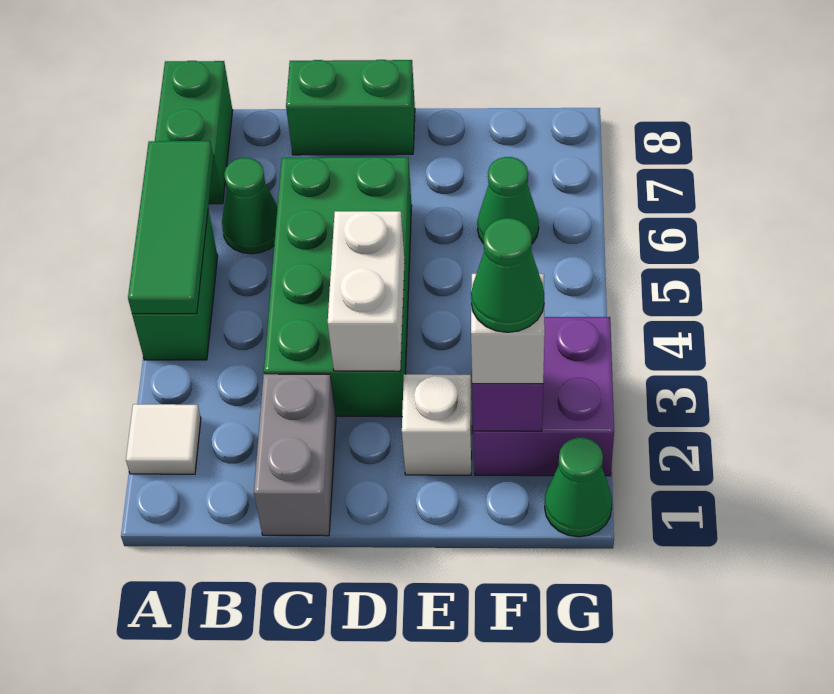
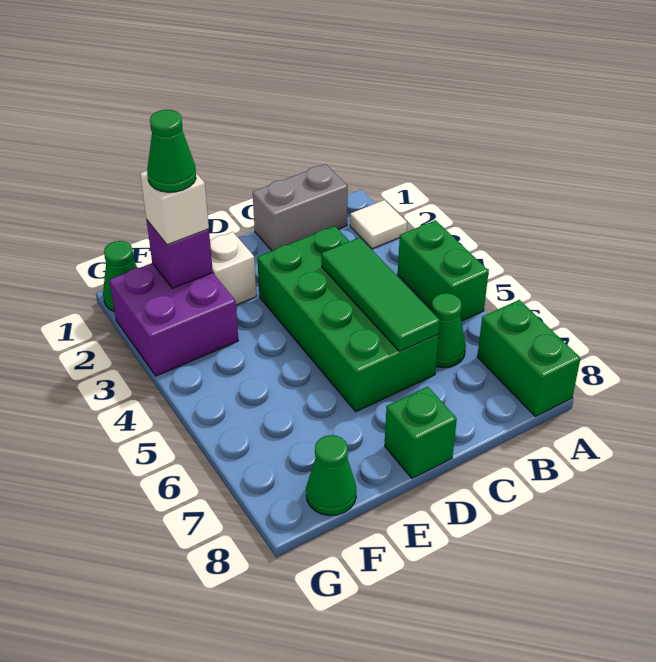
green 1x3 tile [128,141,214,314] -> green 1x3 tile moved to [321,238,440,352]
grey 1x2 brick [254,374,336,536] -> grey 1x2 brick turned to [253,164,348,251]
green 1x2 brick [286,60,415,155] -> green 1x1 brick [385,387,457,478]
white 1x2 brick [328,211,405,371] -> none
green 1x1 cone [477,157,539,244] -> green 1x1 cone moved to [306,435,356,516]

